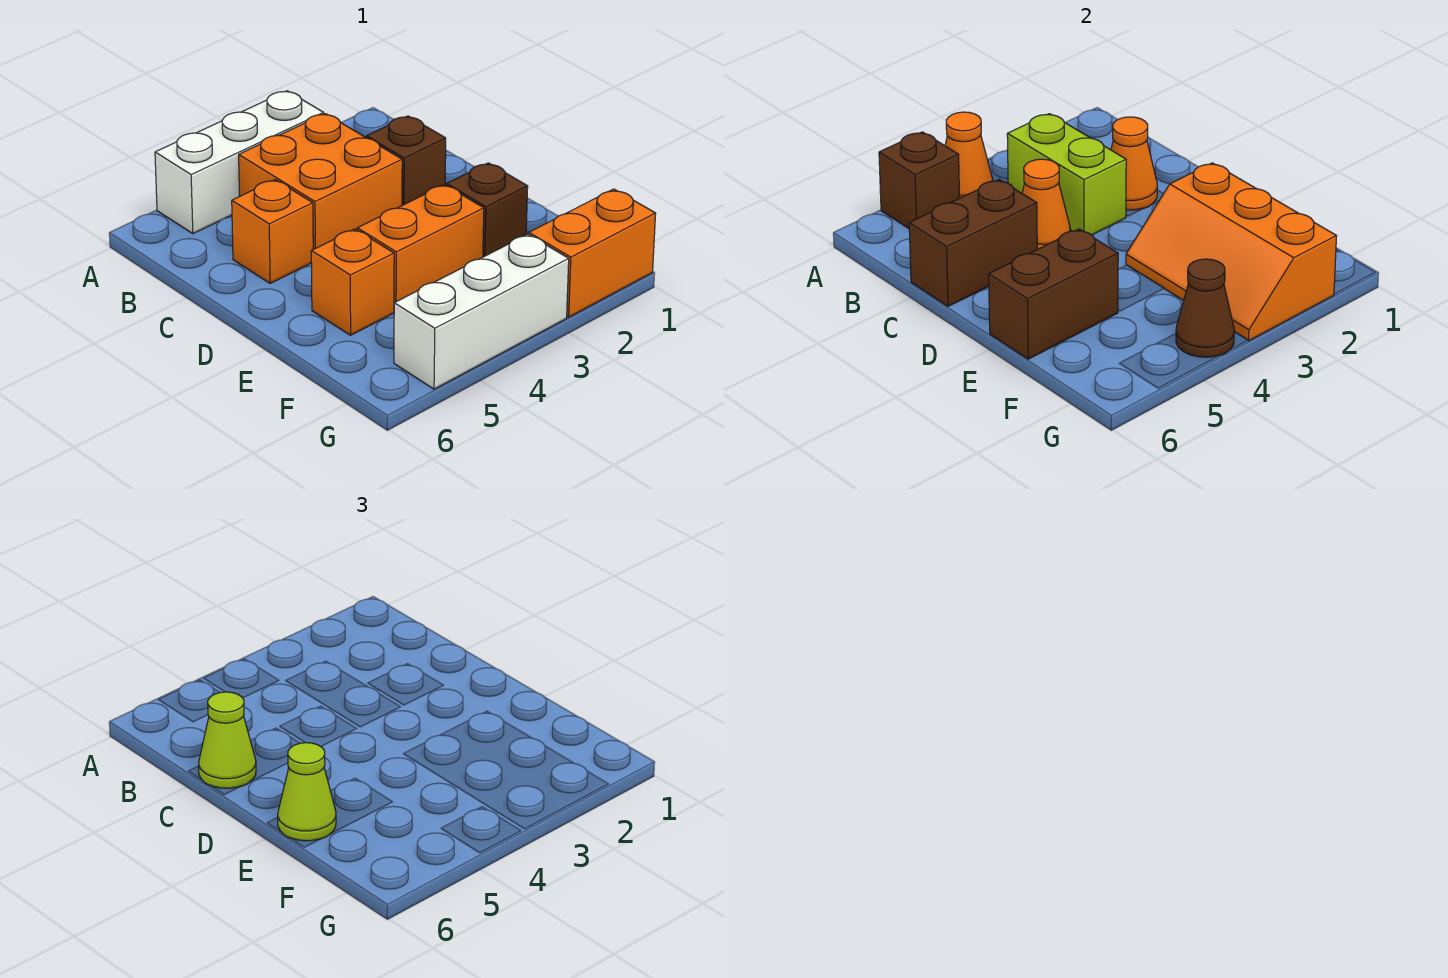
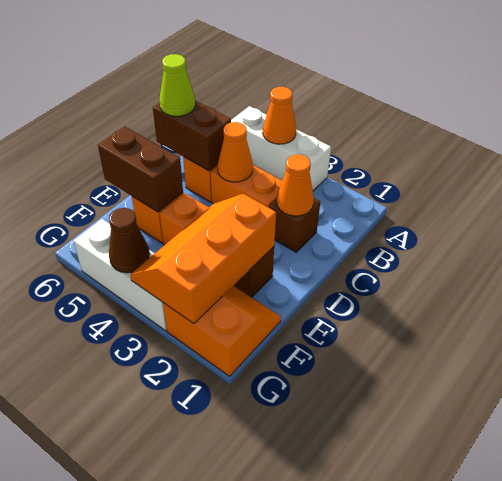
brown 1x1 brick [879,132,960,228] -> none
orange 2x2 brick [239,114,402,249] -> orange 1x2 brick [211,165,282,208]
lime 1x2 brick [1007,114,1126,235] -> none
lime 1x1 cone [278,743,336,841] -> none

